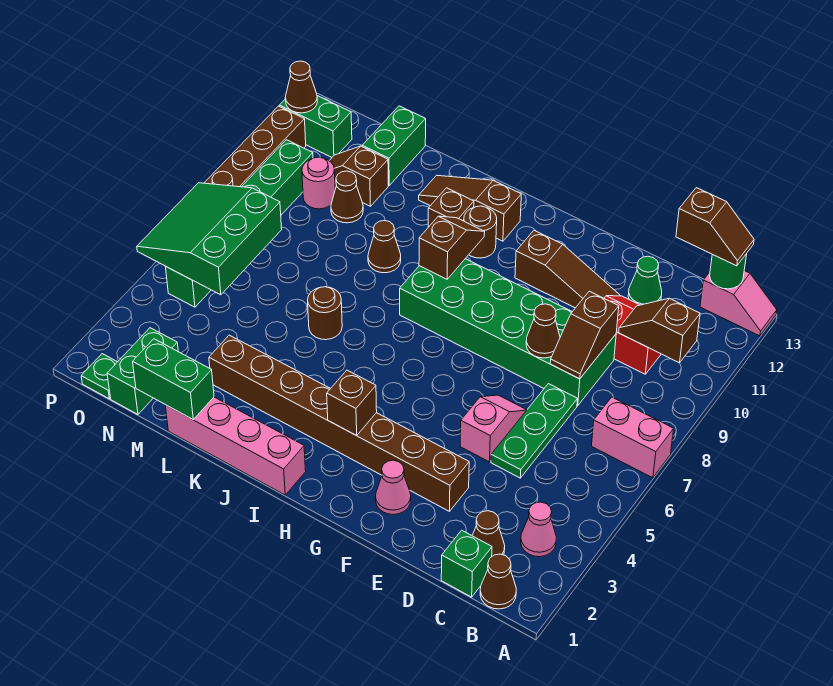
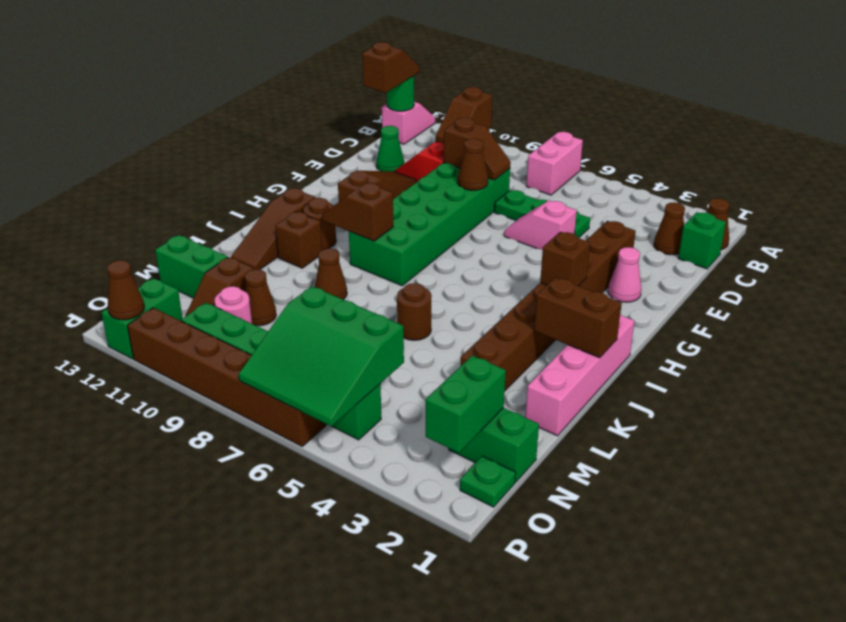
pink 1x1 cone [521,502,556,557] -> none
none -> brown 1x2 brick [534,277,622,358]
green 1x2 brick [133,339,214,419] -> green 1x2 brick moved to [426,356,506,453]

